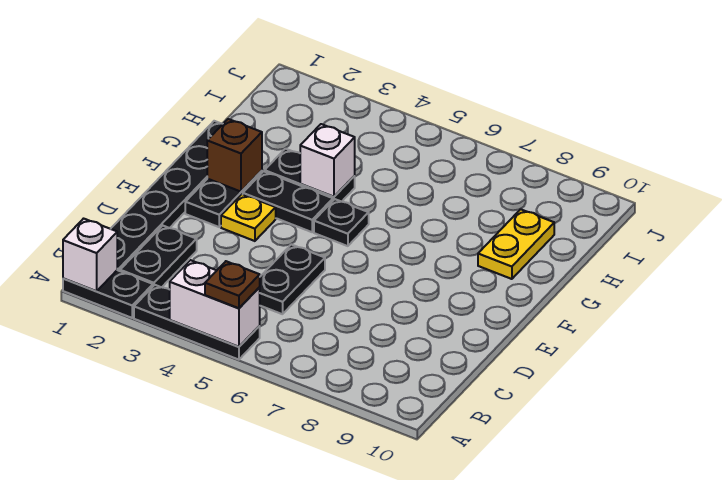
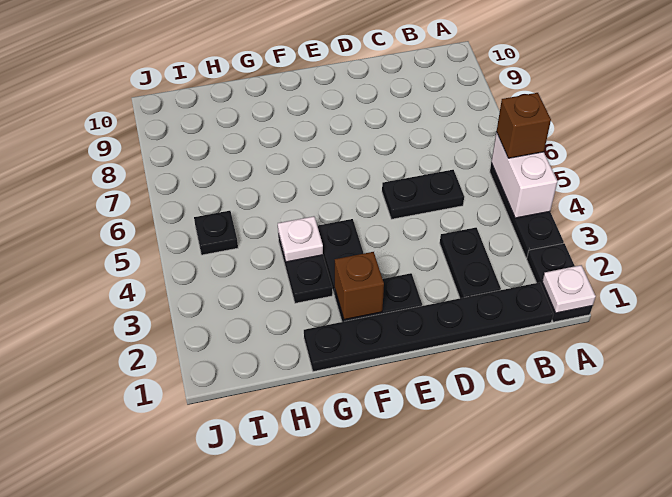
white 1x1 brick [63,219,117,291] -> white 1x1 plate [542,265,596,313]
brown 1x1 plate [205,261,260,308] -> brown 1x1 brick [496,93,551,158]
black 1x2 plate [120,226,197,287] -> black 1x2 plate turned to [440,228,501,298]
yellow 1x1 plate [221,194,276,241] -> none
black 1x1 plate [314,199,369,246] -> black 1x1 plate moved to [194,211,238,255]
white 1x1 brick [300,124,355,197] -> white 1x1 plate [278,216,323,262]
yellow 1x2 plate [478,209,554,279] -> none

